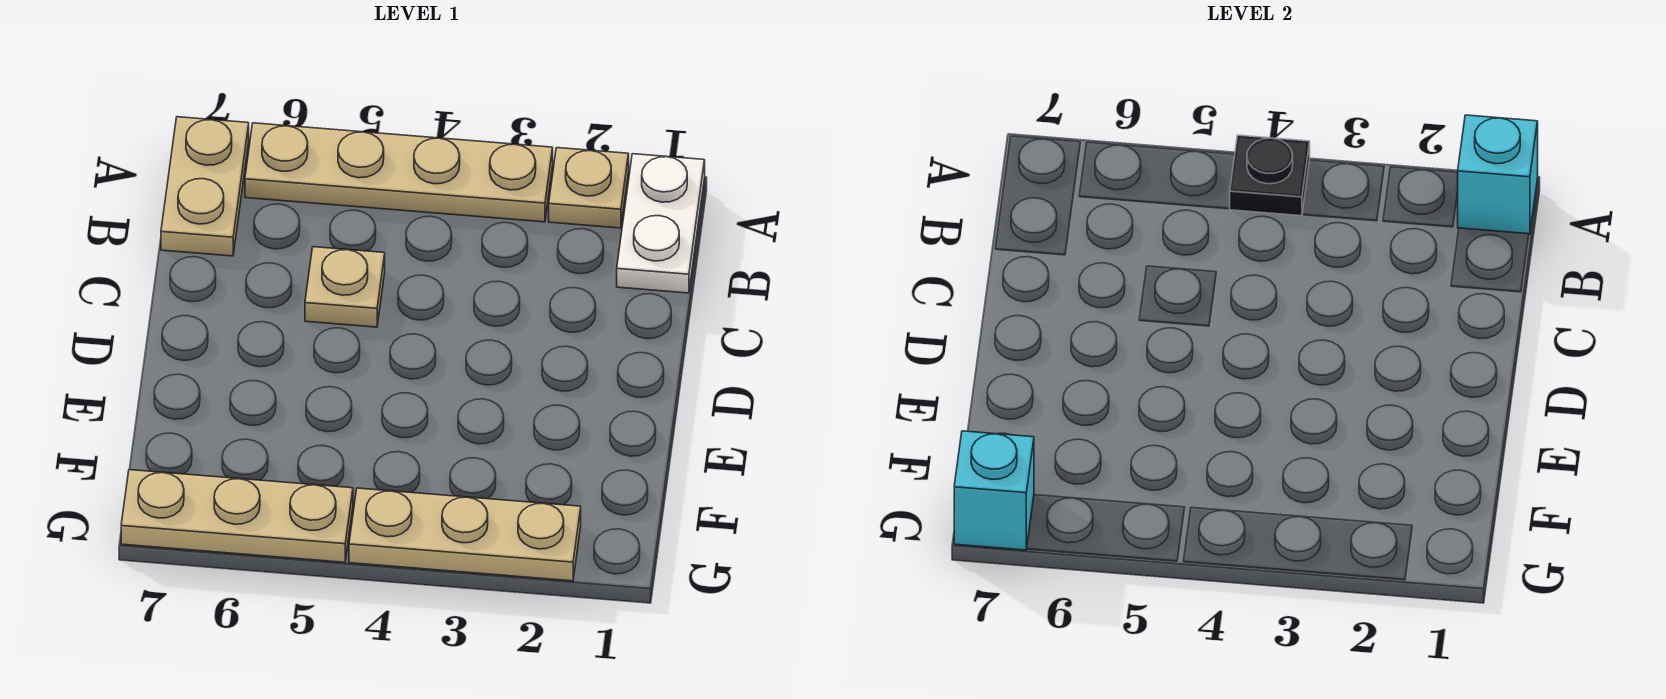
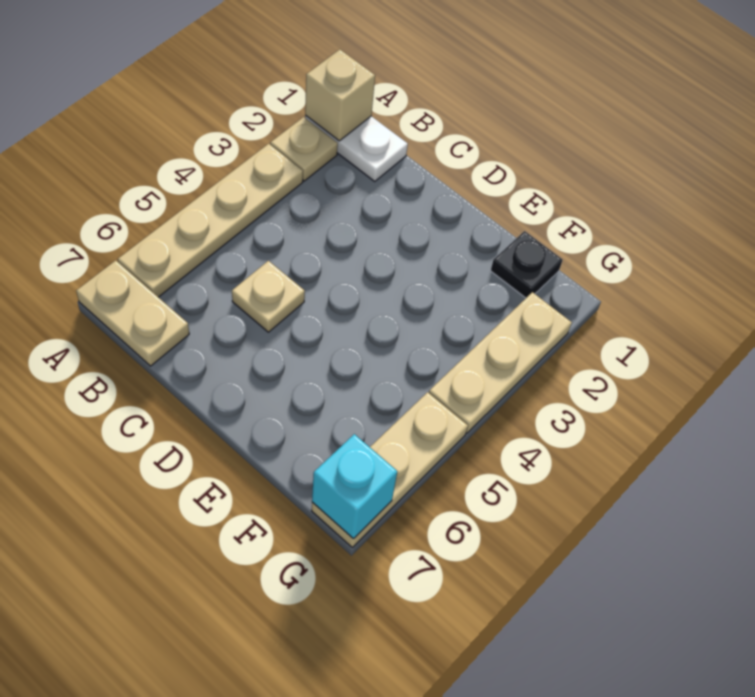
cyan 1x1 brick [1458,115,1538,234] -> tan 1x1 brick [305,49,375,141]
black 1x1 plate [1230,135,1310,216] -> black 1x1 plate moved to [491,231,563,298]

